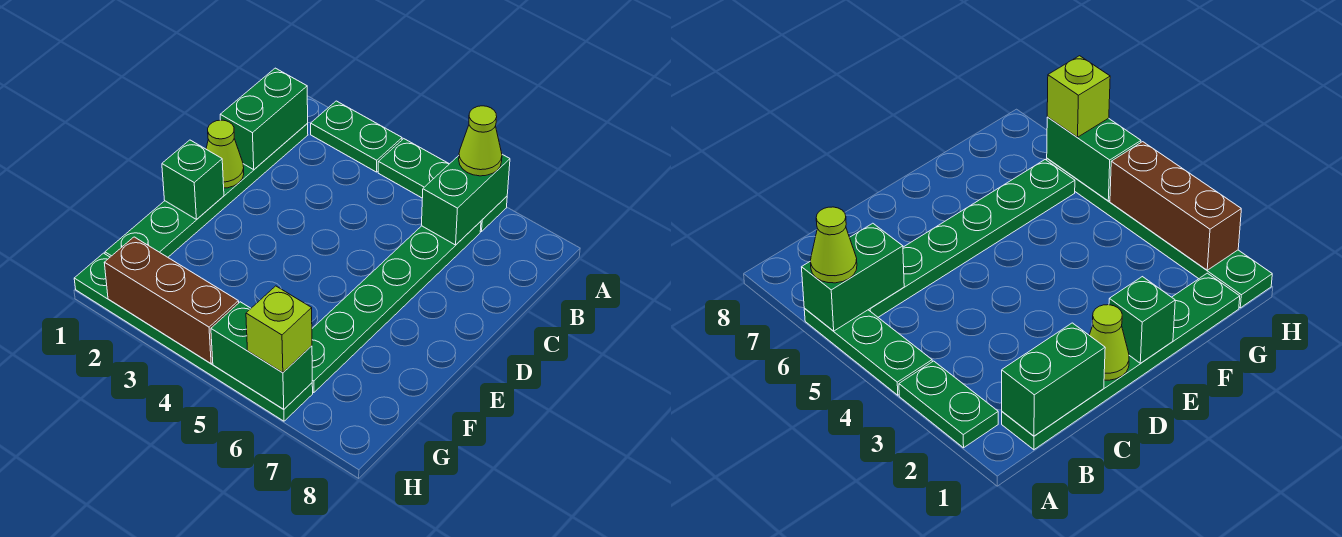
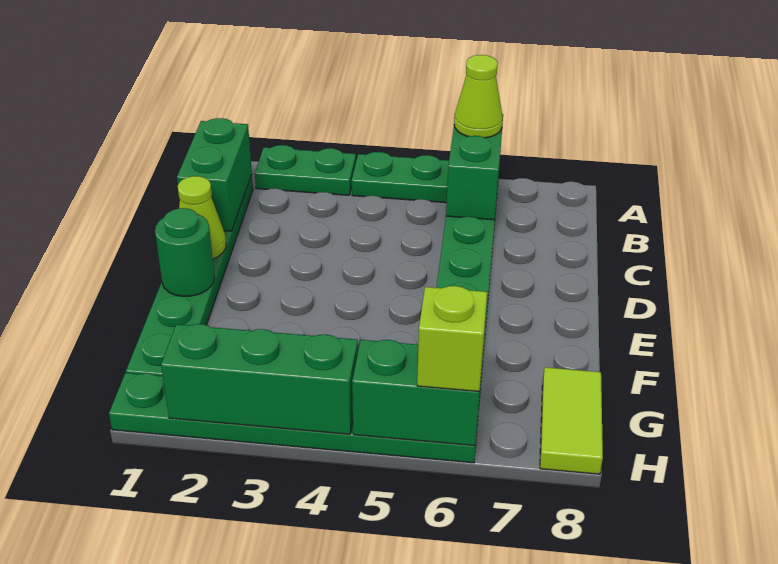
green 1x1 brick [162,140,224,219] -> green 1x1 round brick [155,208,215,296]
none -> lime 1x2 tile [540,367,603,474]
brown 1x3 brick [104,237,239,364] -> green 1x3 brick [161,324,358,434]

